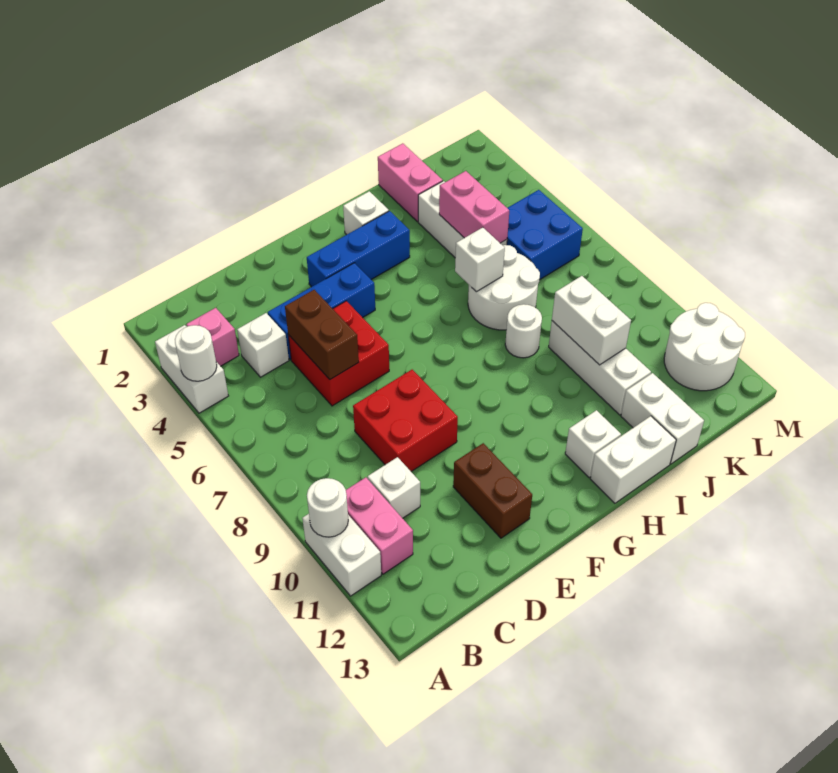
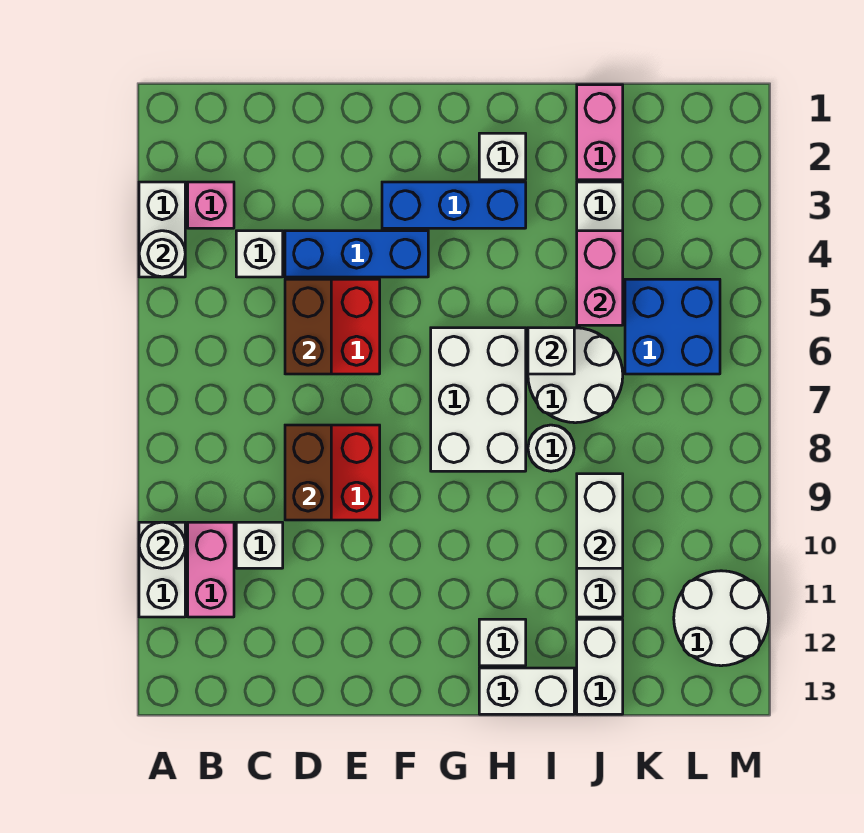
brown 1x2 brick [453,443,532,538] -> brown 1x2 brick moved to [285,425,331,520]
none -> white 2x3 brick [431,328,526,471]

